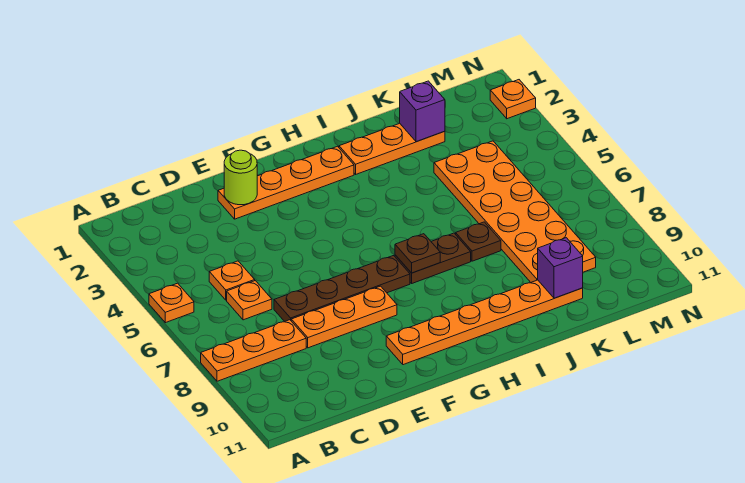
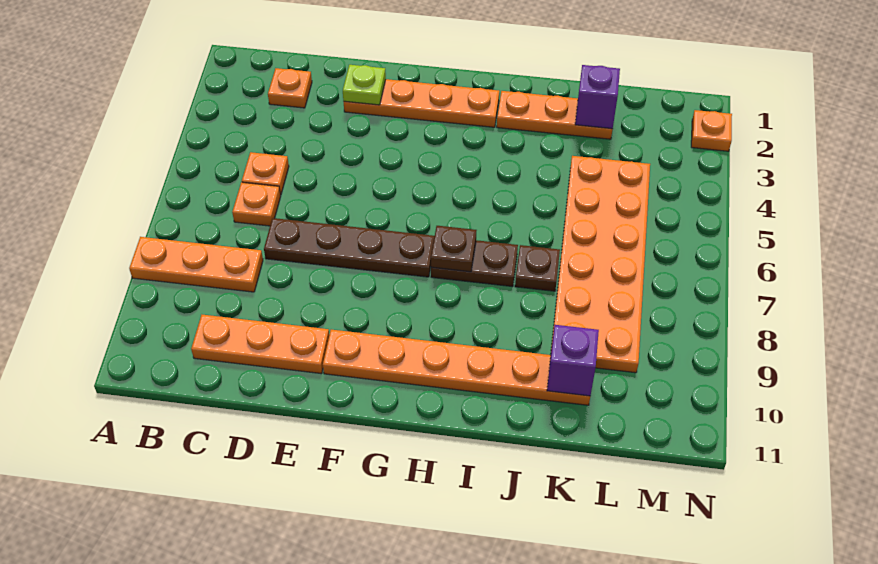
orange 1x1 plate [149,283,194,323] -> orange 1x1 plate moved to [268,68,312,108]
orange 1x3 plate [291,286,397,348] -> orange 1x3 plate moved to [191,315,329,374]
lime 1x1 round brick [224,150,257,205] -> lime 1x1 plate [343,65,386,105]

